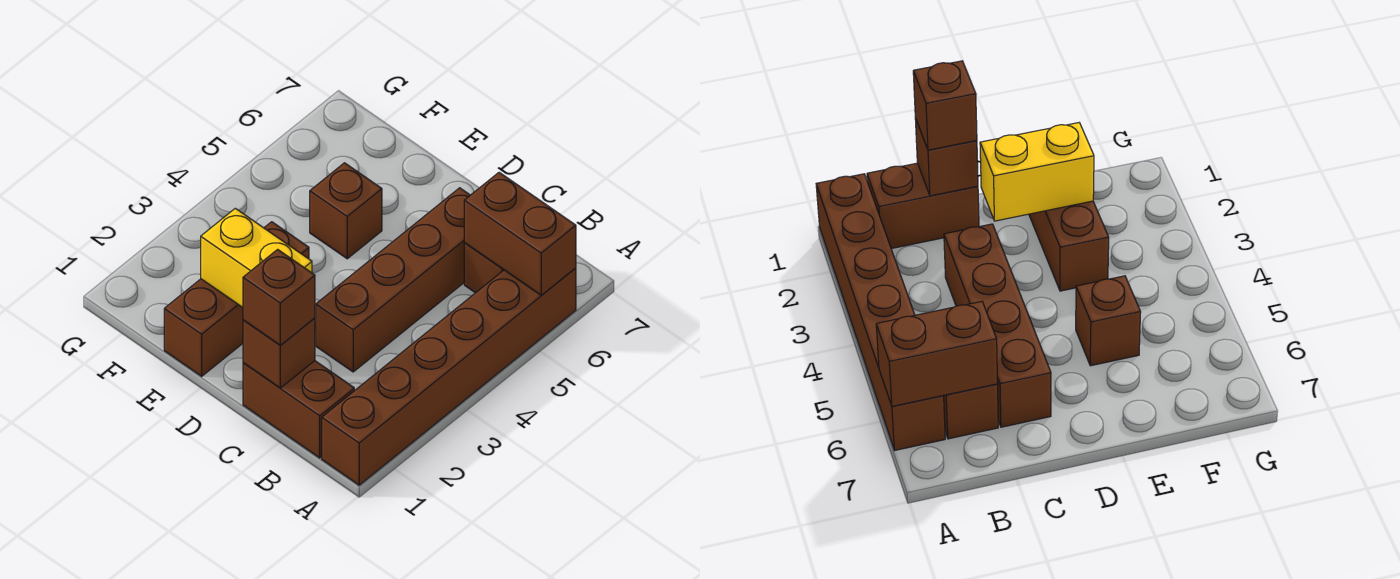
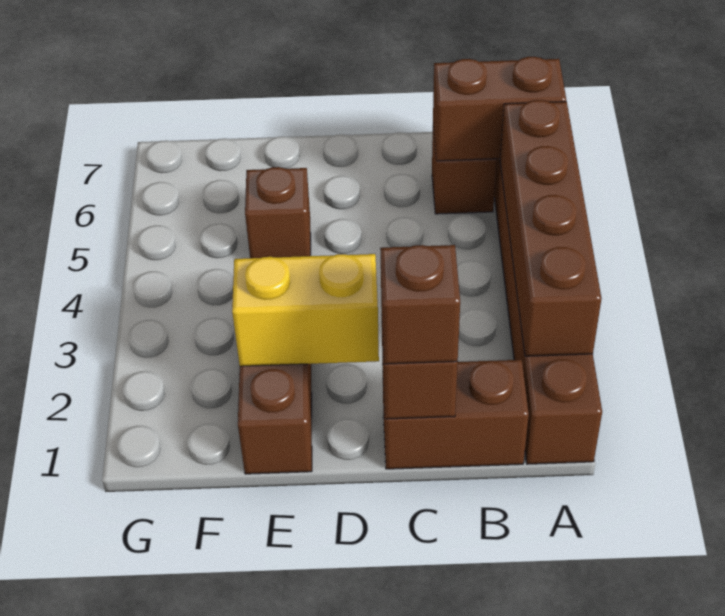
brown 1x4 brick [316,188,470,372] -> brown 1x4 brick moved to [500,100,602,356]

